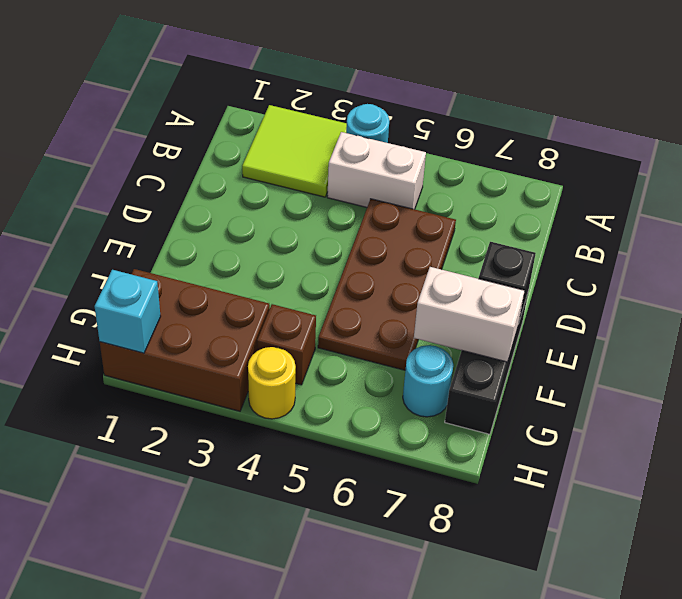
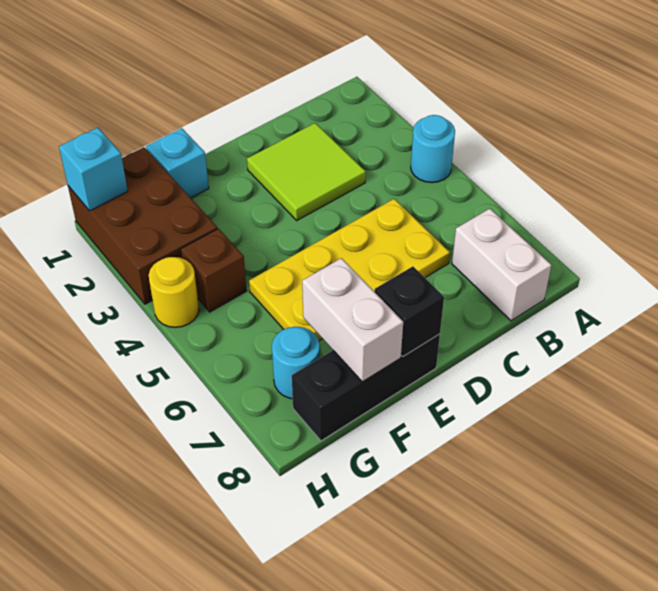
lime 2x2 tile [242,105,347,197] -> lime 2x2 tile moved to [247,123,366,220]
white 1x2 brick [327,132,426,209] -> white 1x2 brick moved to [452,209,551,321]
brown 2x4 plate [318,199,456,370] -> yellow 2x4 plate [249,199,450,341]
none -> cyan 1x1 brick [146,128,209,198]

